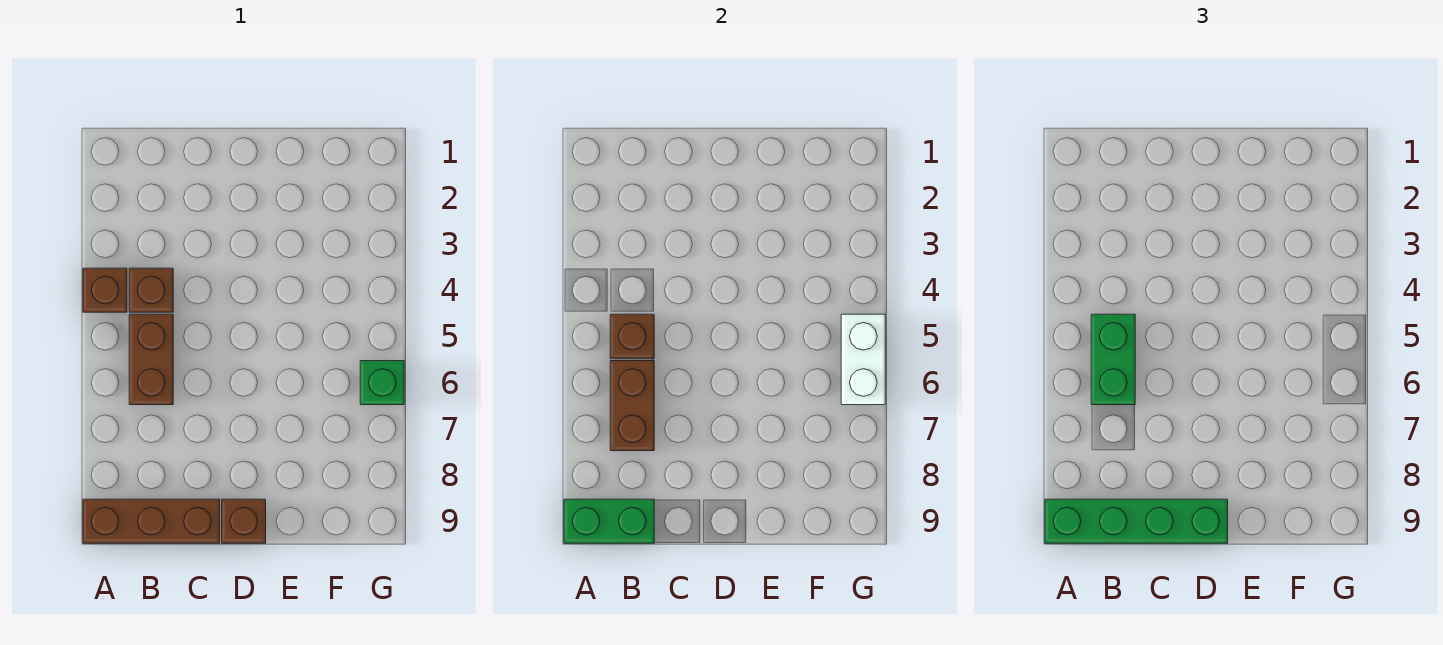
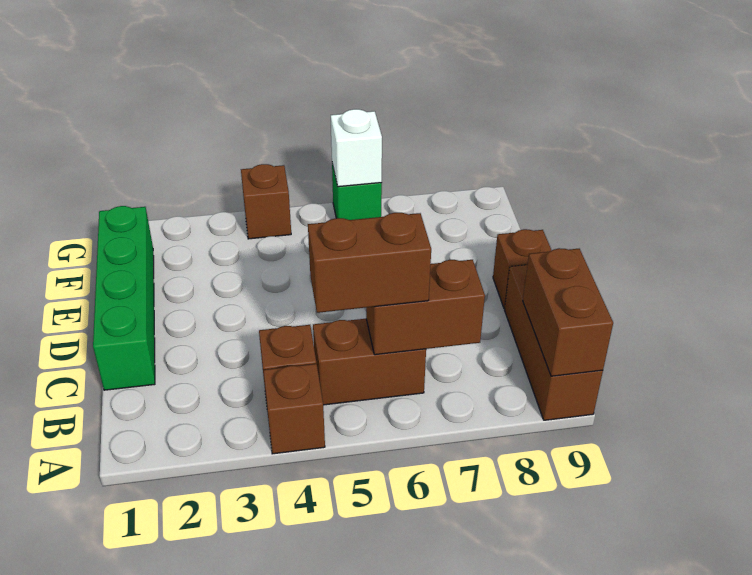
green 1x2 brick [564,499,654,543] -> brown 1x2 brick [523,248,613,376]
green 1x4 brick [1045,499,1228,543] -> green 1x4 brick moved to [93,206,155,390]
brown 1x1 brick [610,314,654,358] -> brown 1x1 brick moved to [241,164,291,239]
green 1x2 brick [1091,314,1135,405] -> brown 1x2 brick [308,213,431,313]
white 1x2 brick [841,314,885,405] -> white 1x1 brick [331,109,382,187]

